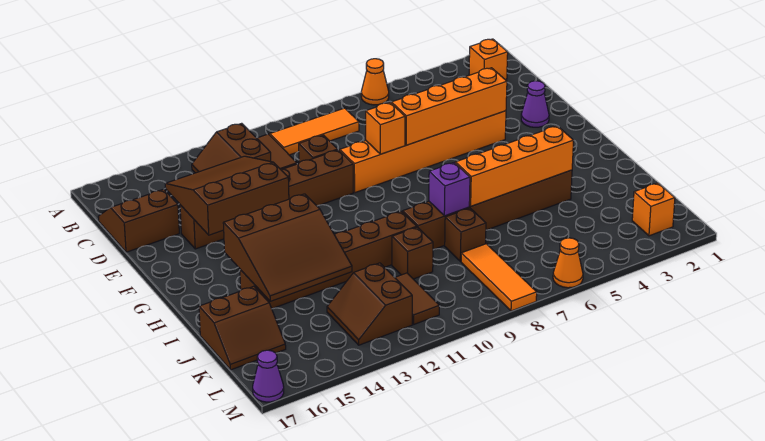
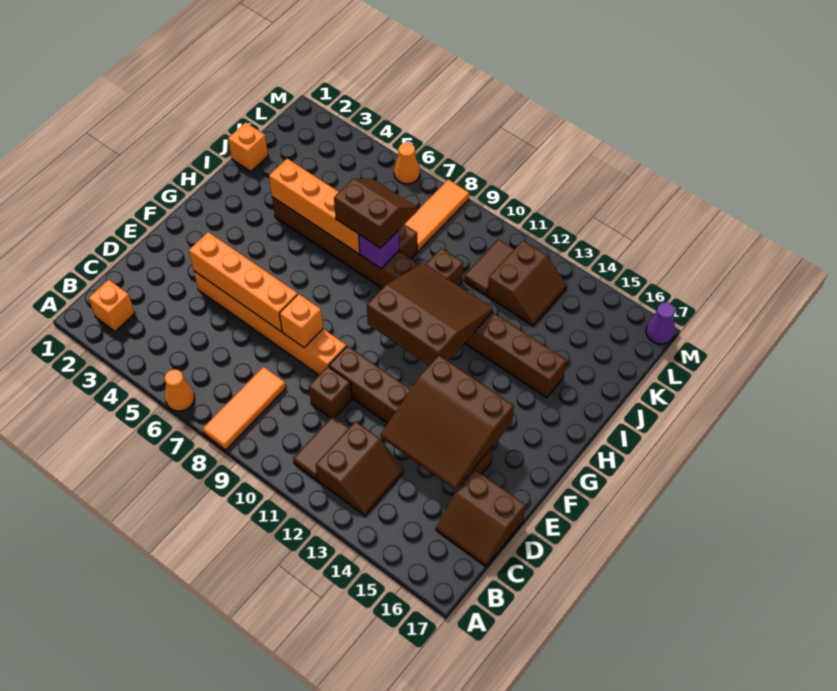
orange 1x3 tile [270,108,359,155] -> orange 1x3 tile turned to [203,367,286,450]
purple 1x1 cone [521,81,549,127] -> none
brown 3x3 slope [223,194,352,301] -> brown 3x3 slope moved to [367,263,493,365]
brown 2x2 slope [199,286,286,370] -> brown 2x2 slope moved to [334,179,417,248]
orange 1x1 brick [632,183,675,236] -> orange 1x1 brick moved to [228,122,268,171]

